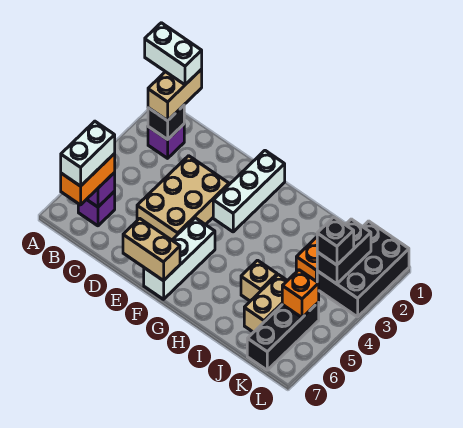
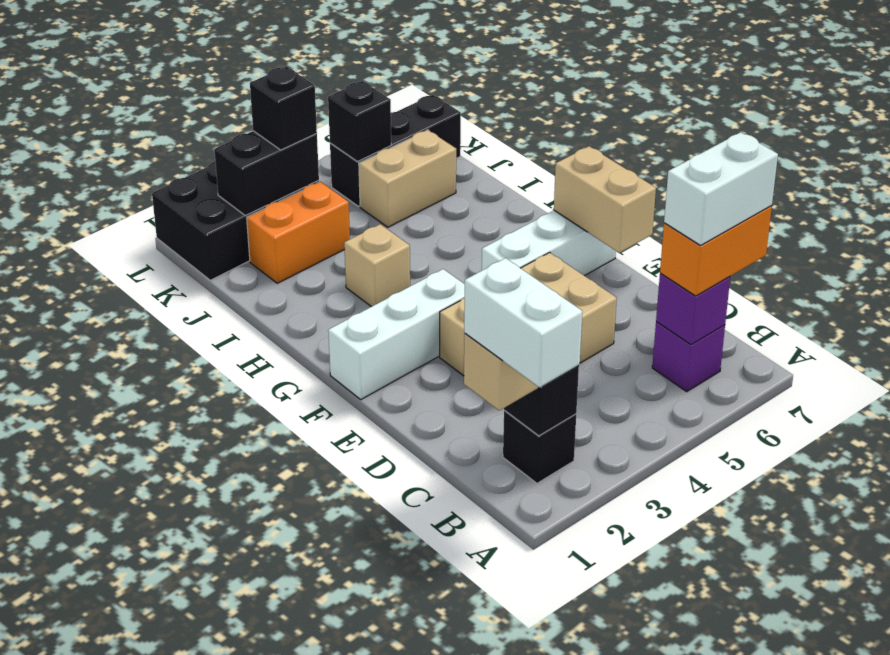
purple 1x1 brick [148,124,184,158] -> black 1x1 brick [503,410,576,483]
tan 1x1 brick [241,260,277,301] -> tan 1x1 brick moved to [344,224,410,307]
orange 1x1 brick [282,270,319,317] -> black 1x1 brick [328,81,391,161]

